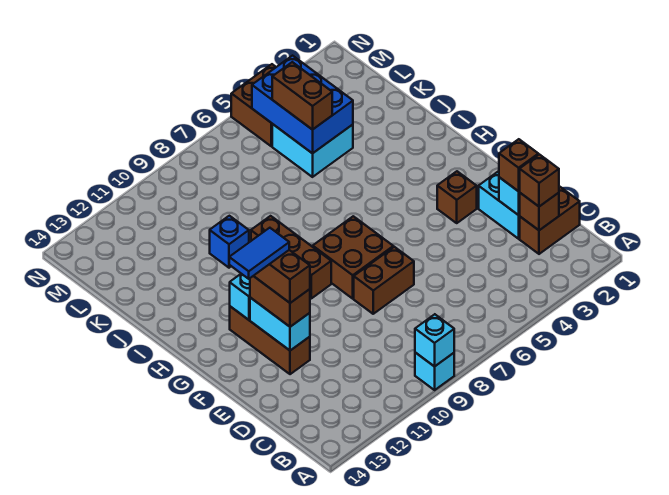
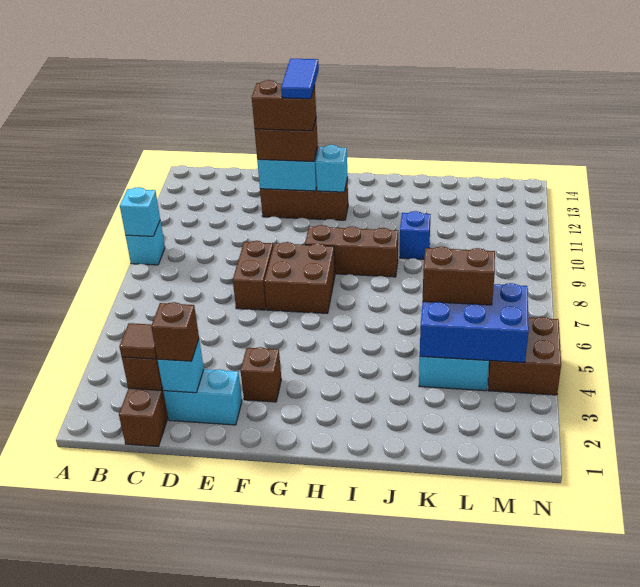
brown 1x1 brick [520,154,559,207] -> brown 1x1 tile [119,323,157,359]

